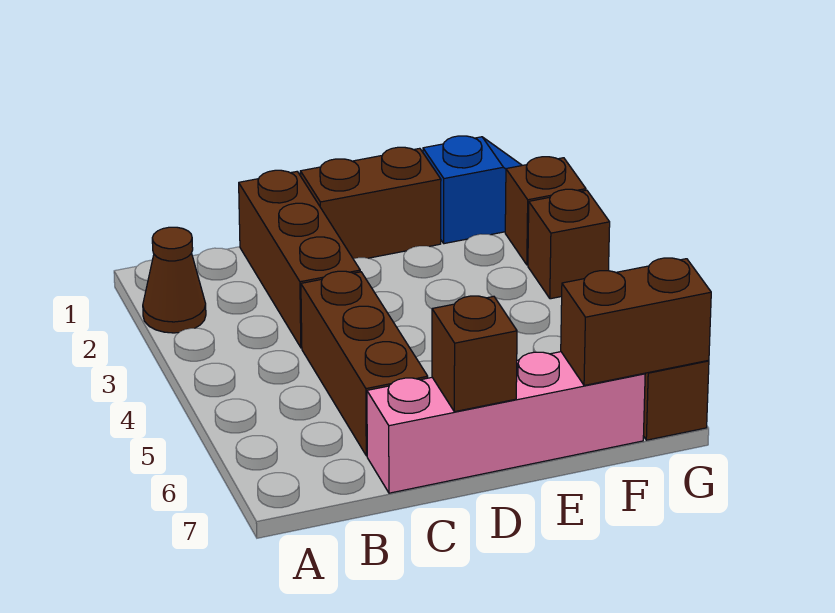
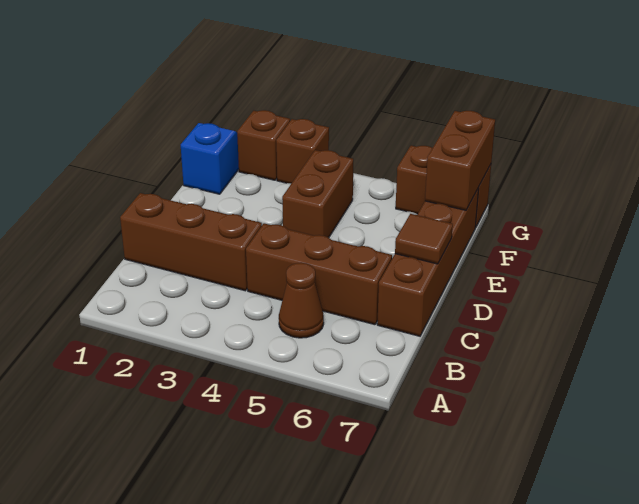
brown 1x1 cone [143,227,206,333] -> brown 1x1 cone moved to [279,263,324,338]
pink 1x4 brick [367,352,645,493] -> brown 1x4 brick [377,188,479,336]
brown 1x2 brick [300,147,441,259] -> brown 1x2 brick moved to [282,150,353,238]
brown 1x1 brick [432,296,517,412] -> brown 1x1 tile [395,214,453,264]

